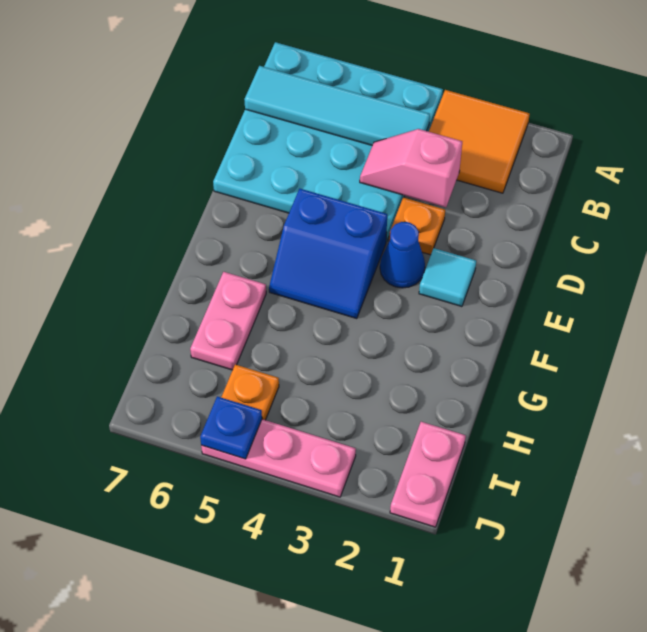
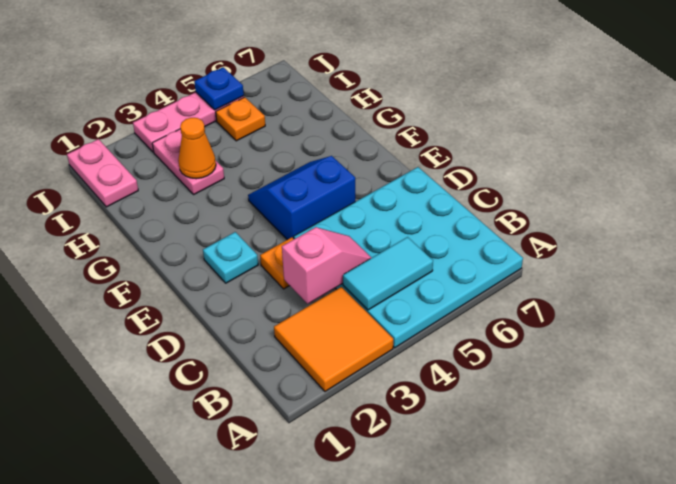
cyan 1x4 tile [244,66,430,146] -> cyan 1x2 tile [343,237,433,310]
cyan 1x1 tile [419,248,476,307] -> cyan 1x1 plate [203,232,258,283]
blue 1x1 cone [380,222,425,288] -> none
pink 1x2 plate [190,272,266,370] -> pink 1x2 plate moved to [152,129,224,194]
none -> orange 1x1 cone [178,118,216,179]

